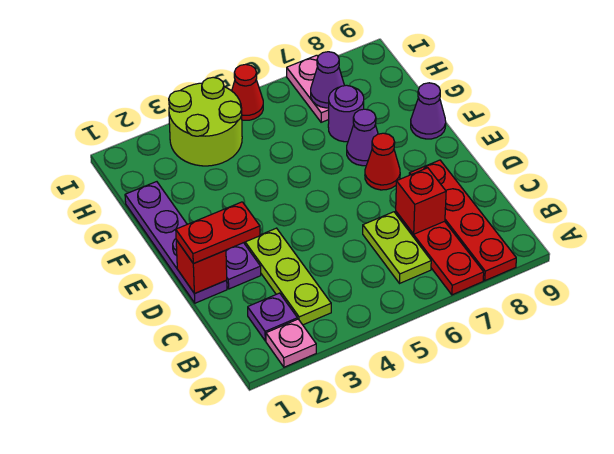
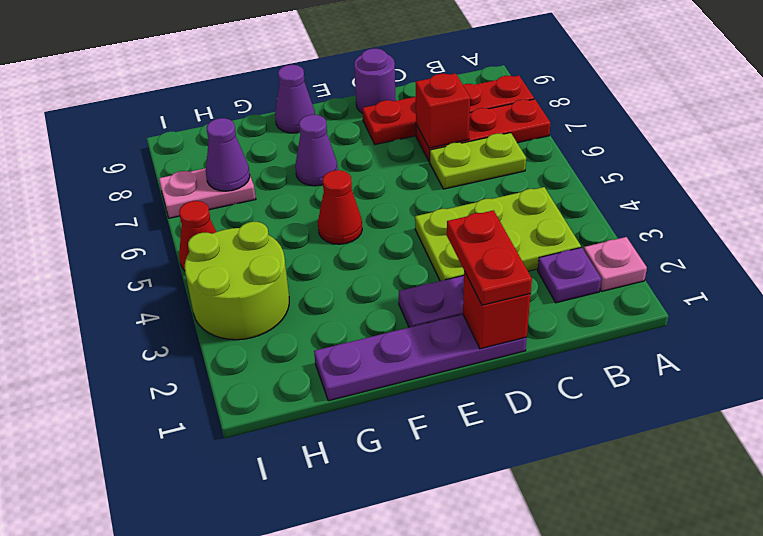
lime 1x3 plate [245,228,331,325] -> lime 2x3 plate [415,187,581,281]
red 1x1 cone [365,133,400,190] -> red 1x1 cone moved to [318,170,362,244]
purple 1x1 round brick [328,85,364,142] -> purple 1x1 round brick moved to [354,49,396,113]

